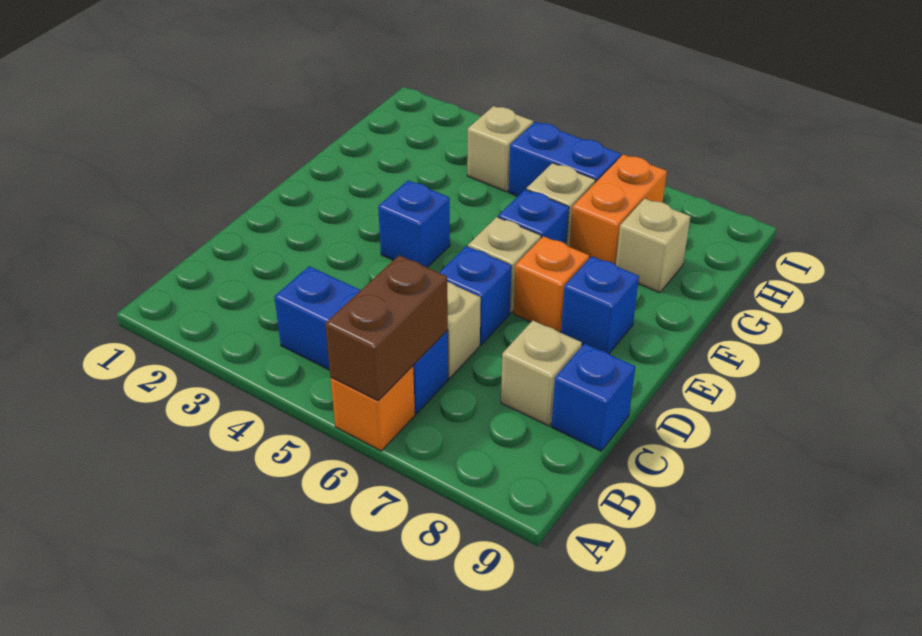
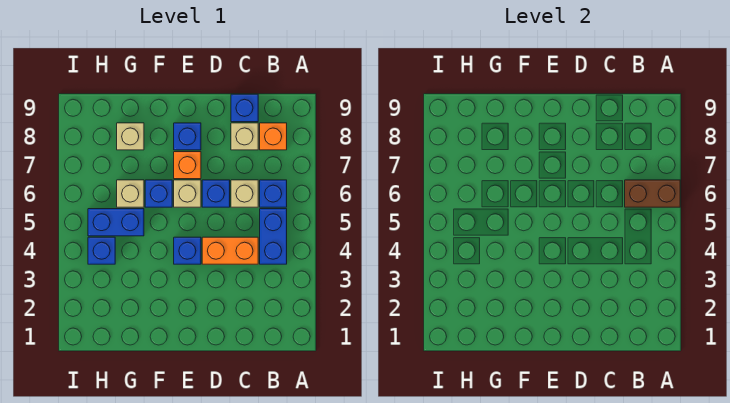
orange 1x1 brick [331,366,415,451] -> orange 1x1 brick moved to [260,123,287,150]
orange 1x2 brick [570,155,667,265] -> orange 1x2 brick moved to [202,237,258,264]
tan 1x1 brick [467,106,533,192] -> blue 1x1 brick [88,237,115,264]
blue 1x2 brick [509,122,621,196] -> blue 1x2 brick turned to [88,209,144,236]

